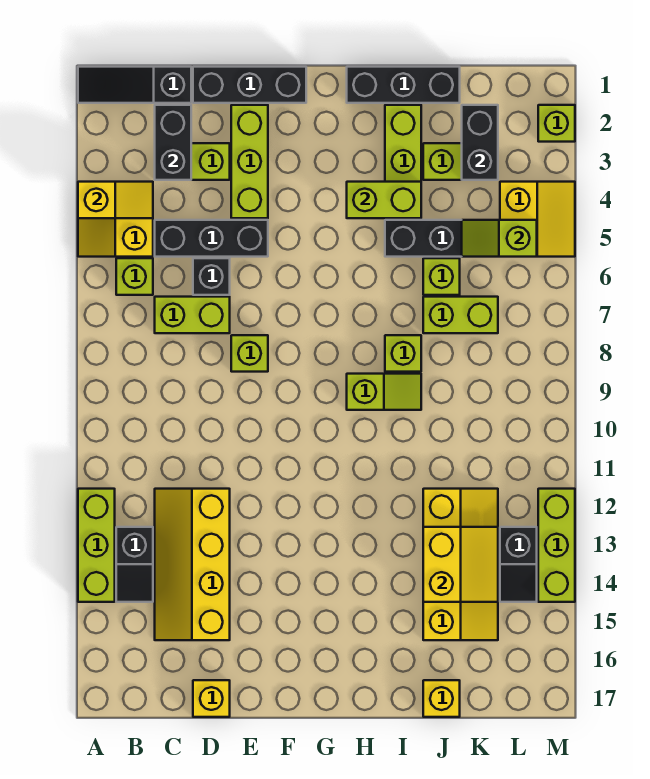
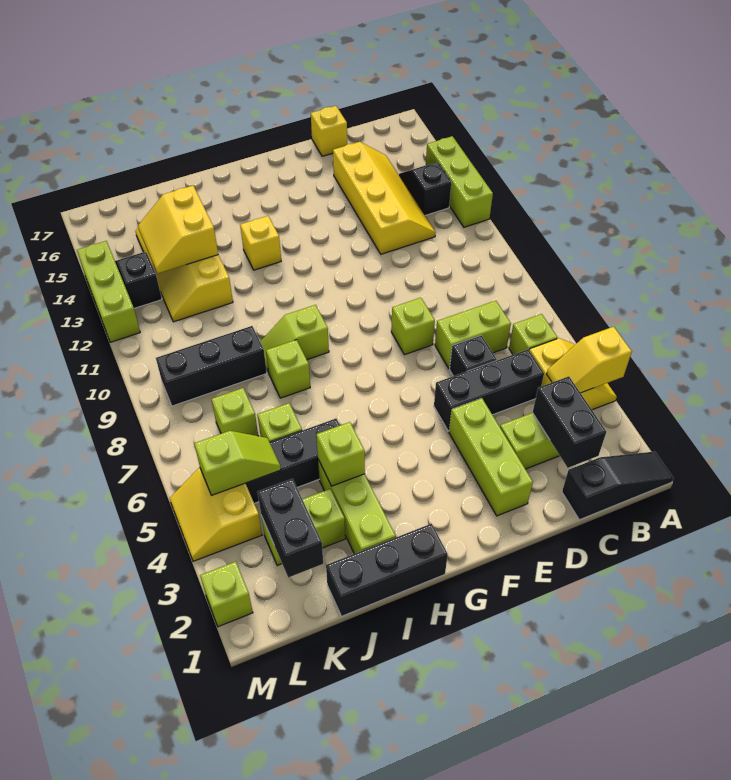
black 1x3 brick [193,67,306,103] -> black 1x3 brick moved to [156,326,267,406]
lime 1x2 brick [347,182,421,218] -> lime 1x1 brick [316,422,365,486]
lime 1x2 brick [423,297,498,333] -> lime 1x1 brick [211,388,258,436]
yellow 1x1 brick [423,680,460,717] -> yellow 1x1 brick moved to [240,216,281,270]

